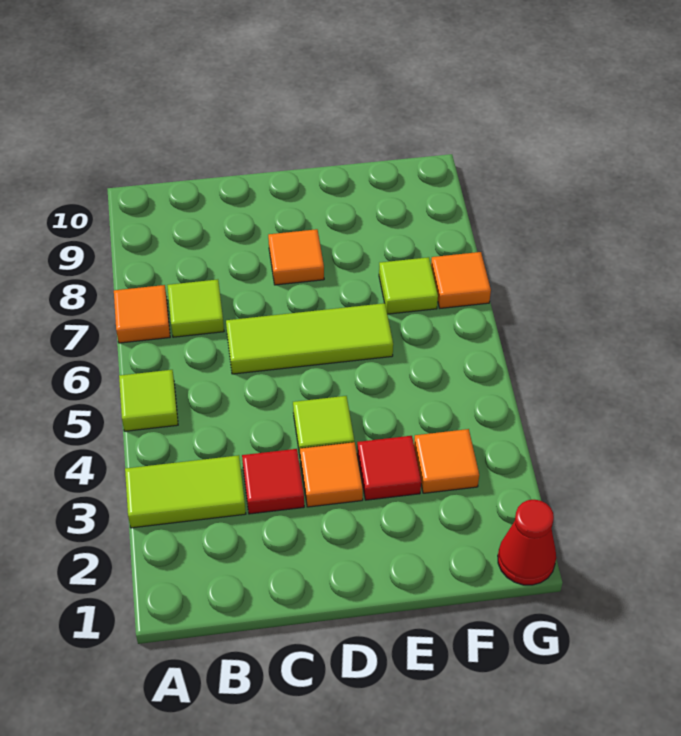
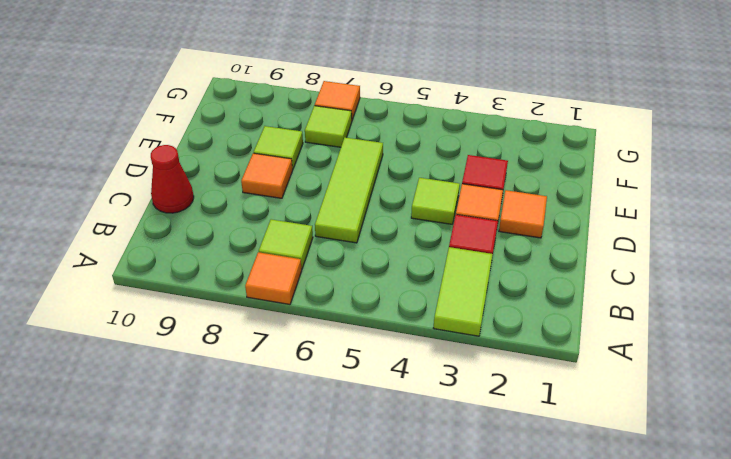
lime 1x1 tile [119,370,178,431] -> lime 1x1 tile moved to [254,126,303,169]
orange 1x1 tile [414,429,479,493] -> orange 1x1 tile moved to [499,190,547,238]
red 1x1 cone [498,500,556,585] -> red 1x1 cone moved to [151,145,194,213]

